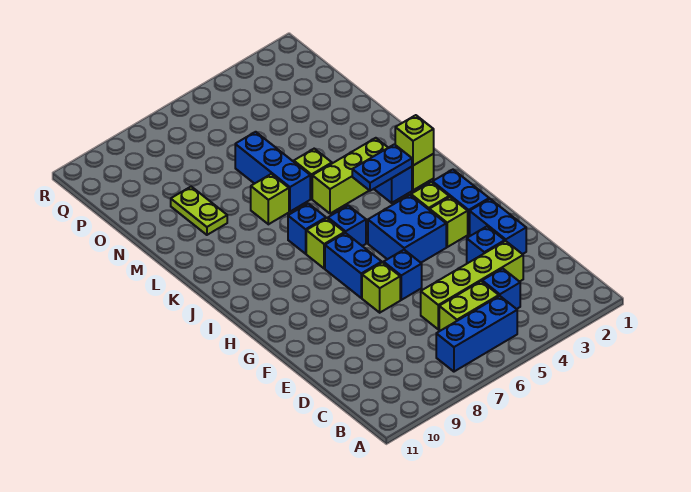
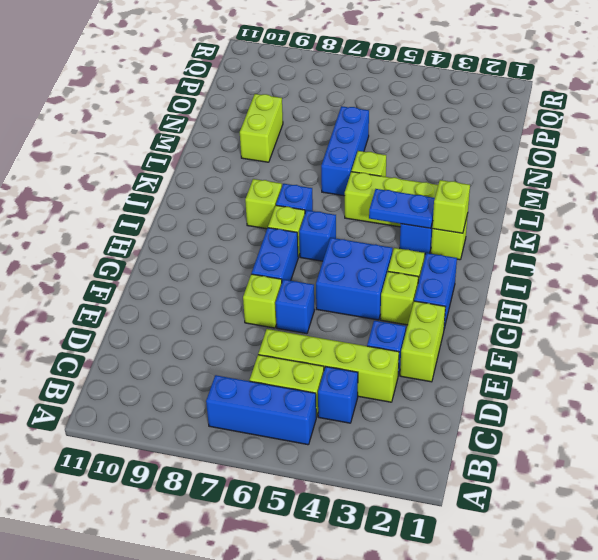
blue 1x2 brick [470,199,526,254] -> lime 1x2 brick [400,301,445,382]
lime 1x1 brick [251,174,289,224] -> lime 1x1 brick moved to [245,179,282,229]
lime 1x2 plate [171,187,227,235] -> lime 1x2 brick [240,94,283,162]

